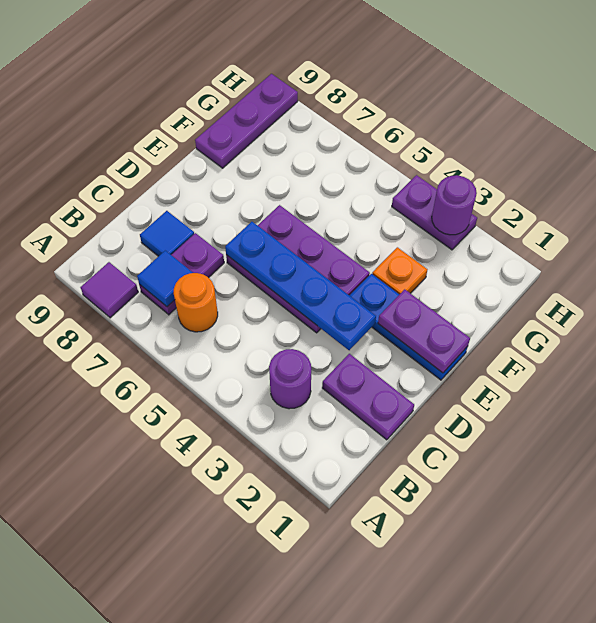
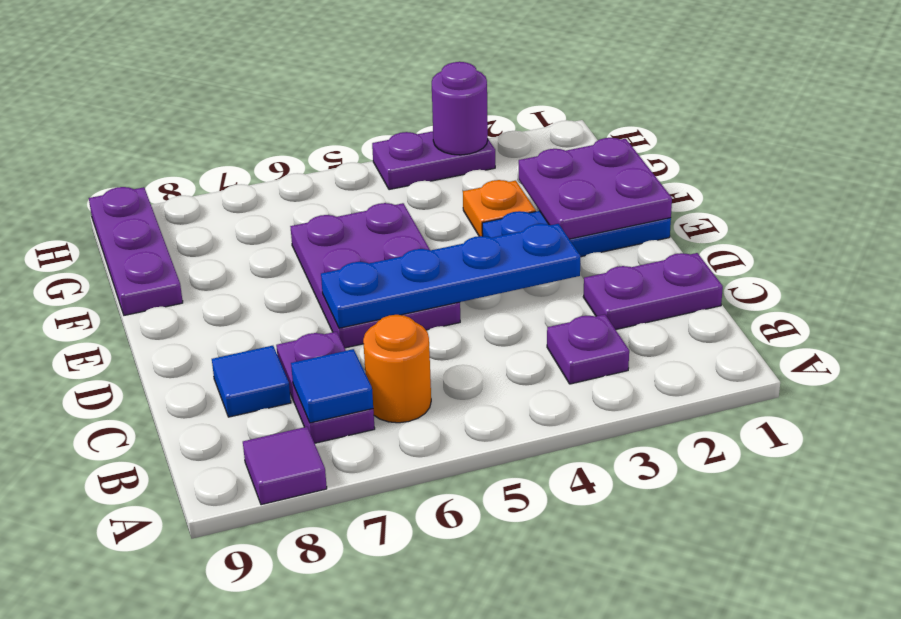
purple 1x1 round brick [269,349,311,409] -> purple 1x1 plate [547,314,629,384]
purple 2x3 plate [226,205,370,333] -> purple 2x3 plate turned to [290,203,460,348]
purple 1x2 plate [378,289,470,373] -> purple 2x2 plate [519,138,672,239]

